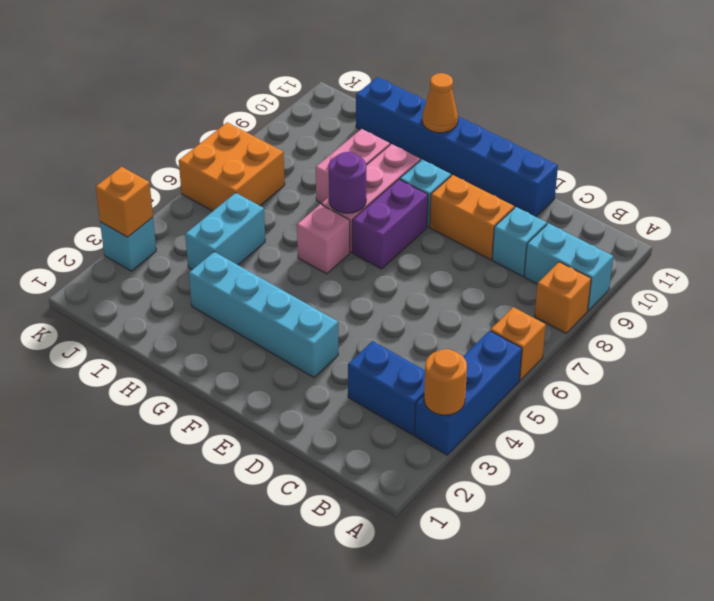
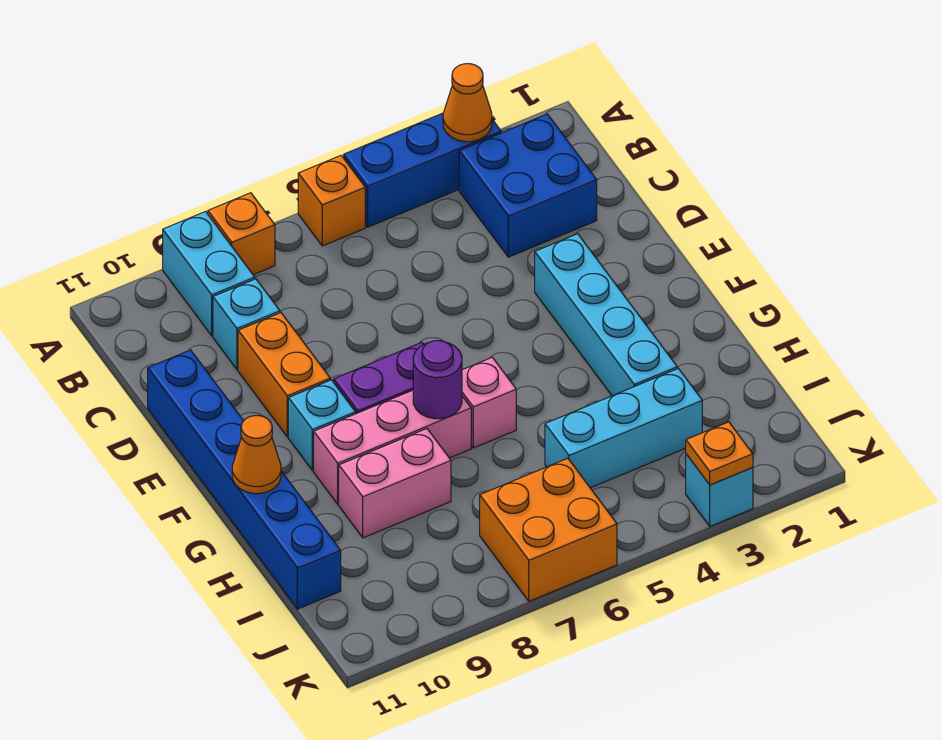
orange 1x1 round brick [424,349,467,415] -> orange 1x1 cone [443,64,492,142]
blue 1x2 brick [348,341,425,435] -> blue 2x2 brick [459,114,597,257]
cyan 1x2 brick [185,193,265,270] -> cyan 1x3 brick [545,368,702,488]
orange 1x1 brick [96,167,153,237] -> orange 1x1 plate [686,422,753,485]

